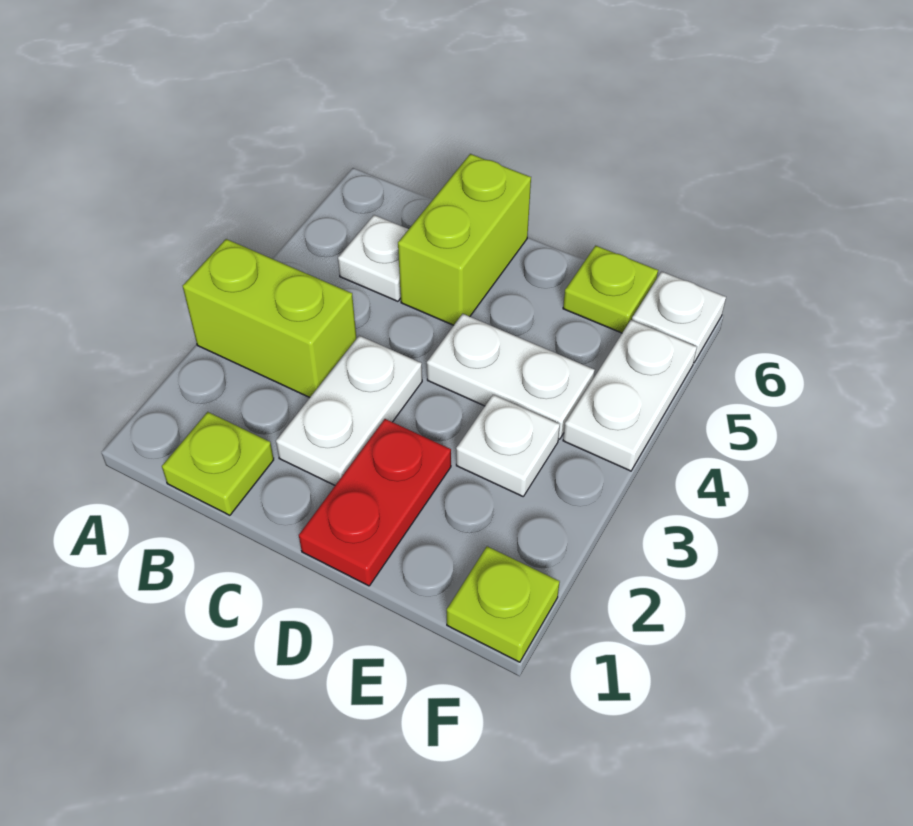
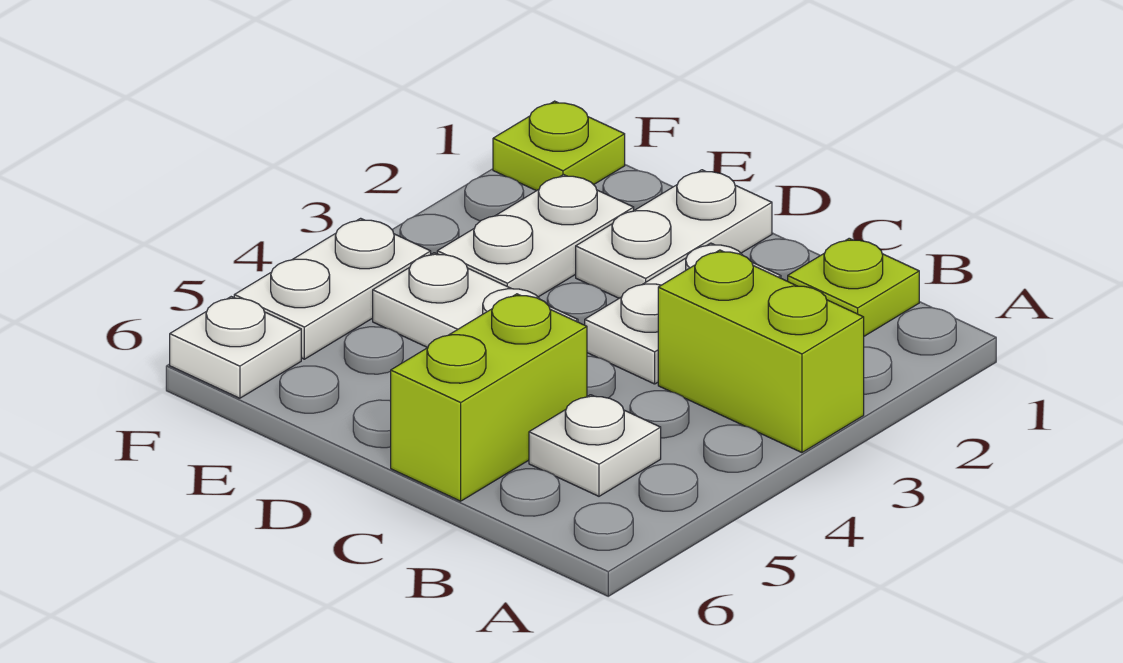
red 1x2 plate [299,419,451,586] -> white 1x2 plate [576,170,772,298]
white 1x1 plate [456,395,560,496] -> white 1x2 plate [437,175,634,297]
lime 1x1 plate [563,246,658,333] -> none

